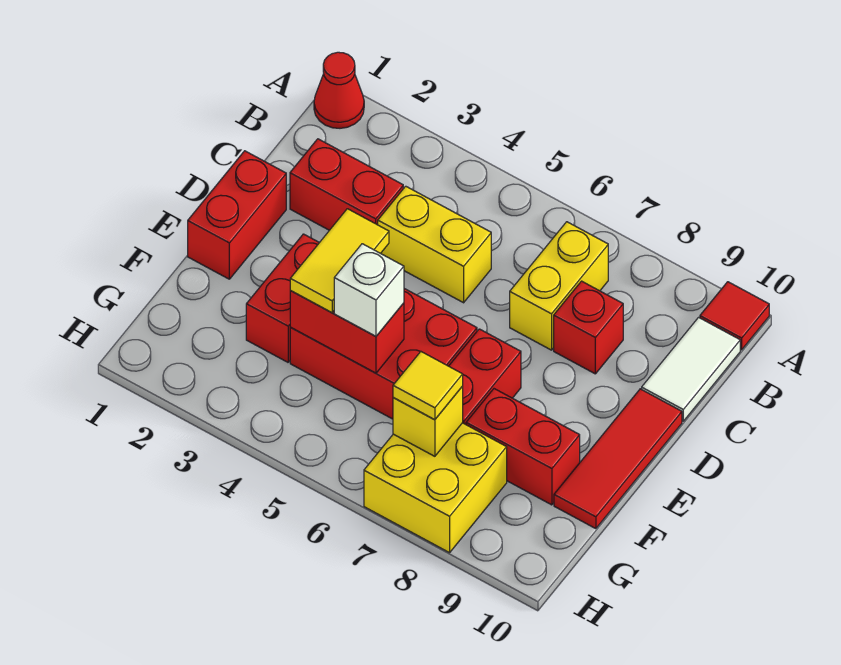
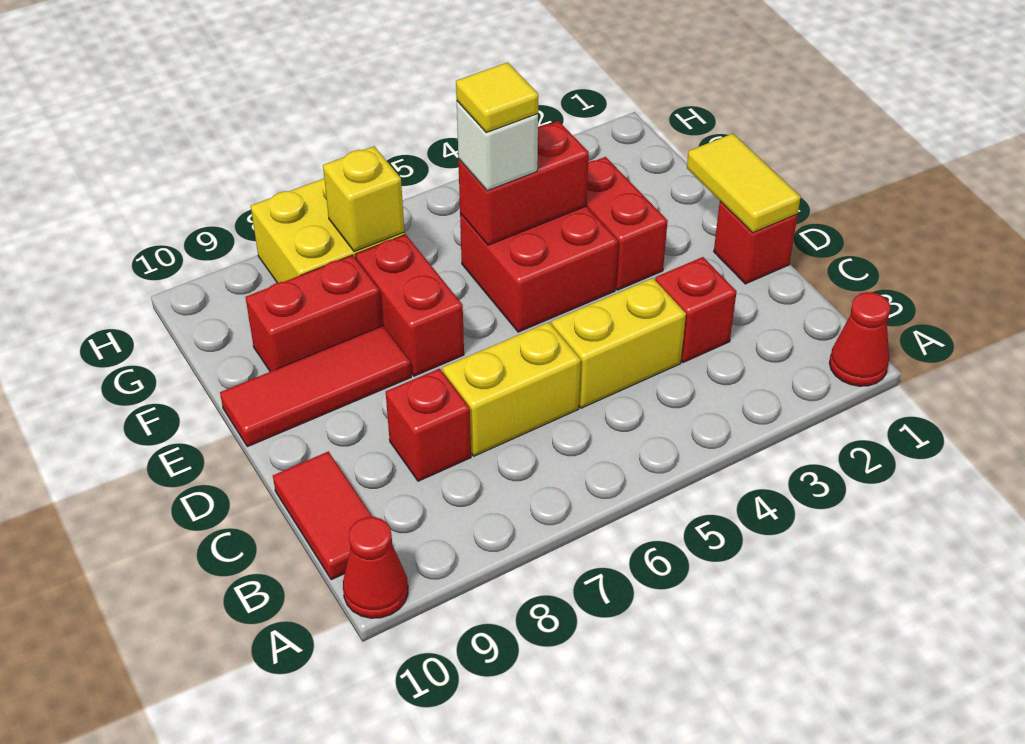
red 1x1 tile [700,282,769,350] -> red 1x1 cone [343,517,408,618]
yellow 1x2 brick [510,222,608,350] -> yellow 1x2 brick turned to [442,322,581,456]
white 1x2 tile [642,317,740,421] -> red 1x2 tile [273,451,372,580]
red 1x2 brick [290,139,403,230] -> red 1x1 brick [655,257,737,363]
red 1x2 brick [188,151,286,279] -> red 1x1 brick [714,201,798,284]
red 1x3 tile [554,389,682,529] -> red 1x3 tile turned to [220,326,411,447]
red 2x3 brick [290,289,477,419] -> red 2x2 brick [460,206,618,332]
yellow 1x2 tile [290,209,389,312] -> yellow 1x2 tile moved to [687,134,801,233]
yellow 1x1 tile [393,352,463,420] -> yellow 1x1 tile moved to [456,62,538,133]

